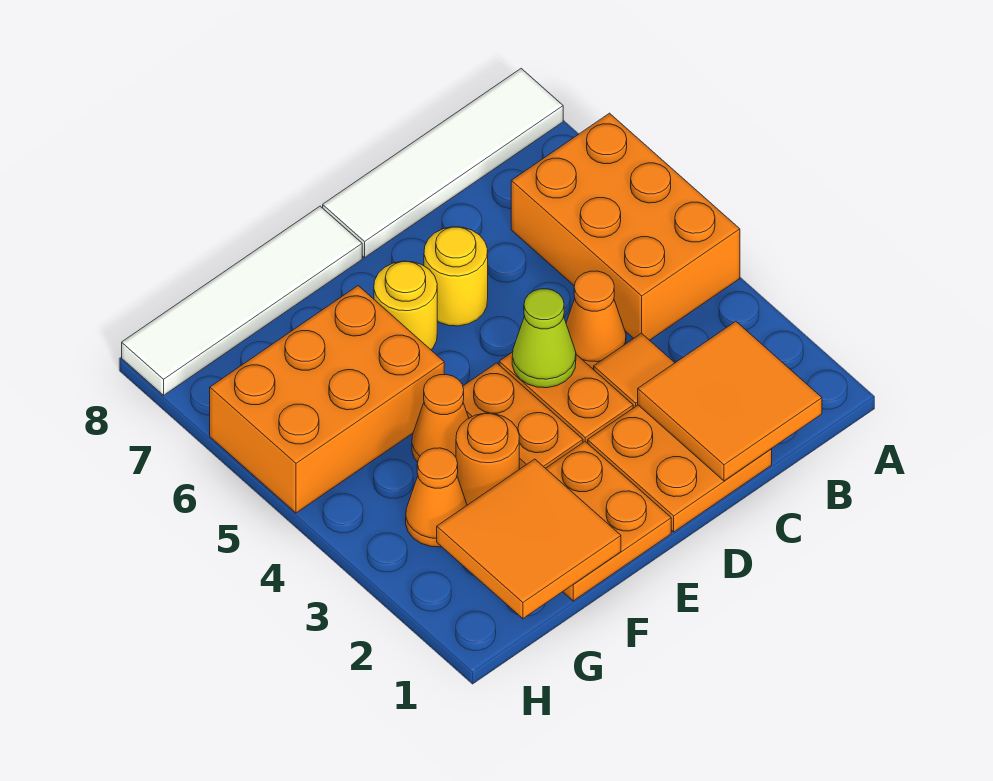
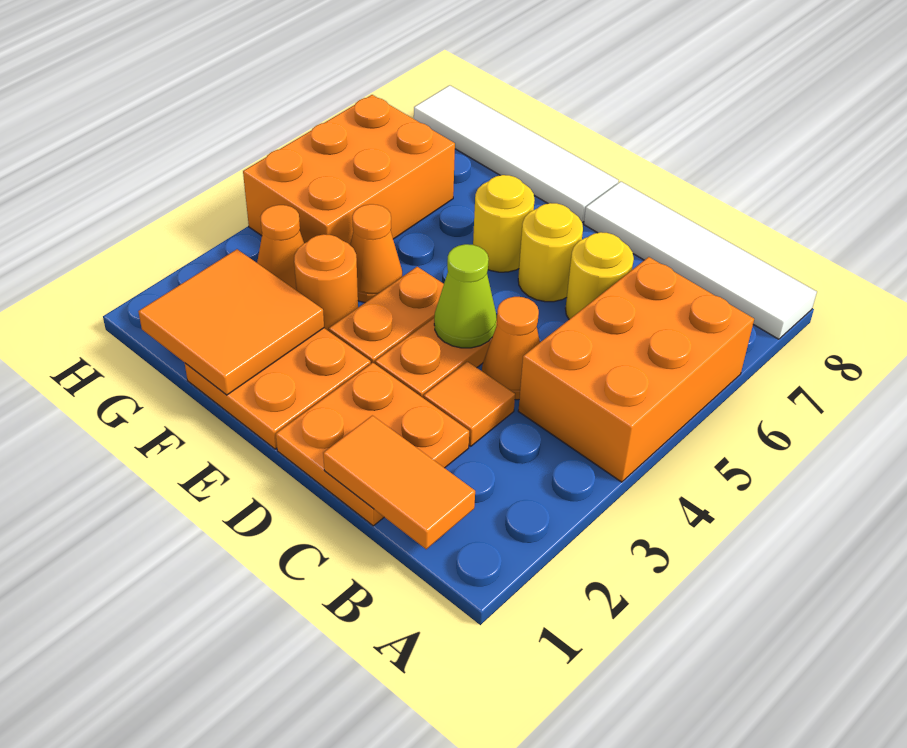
orange 2x2 tile [638,321,822,481] -> orange 1x2 tile [323,415,475,549]
none -> yellow 1x1 round brick [565,232,634,319]
orange 2x3 brick [210,286,444,513] -> orange 2x3 brick turned to [243,95,455,245]

